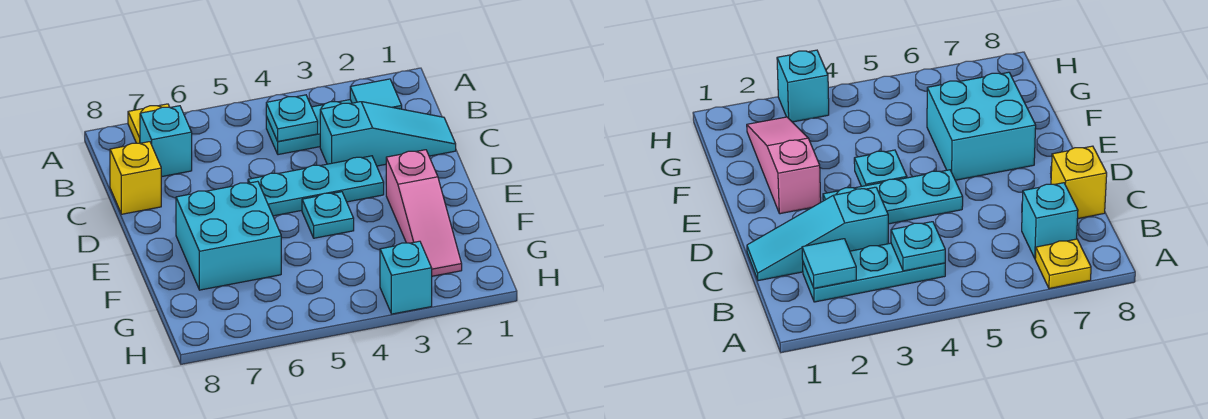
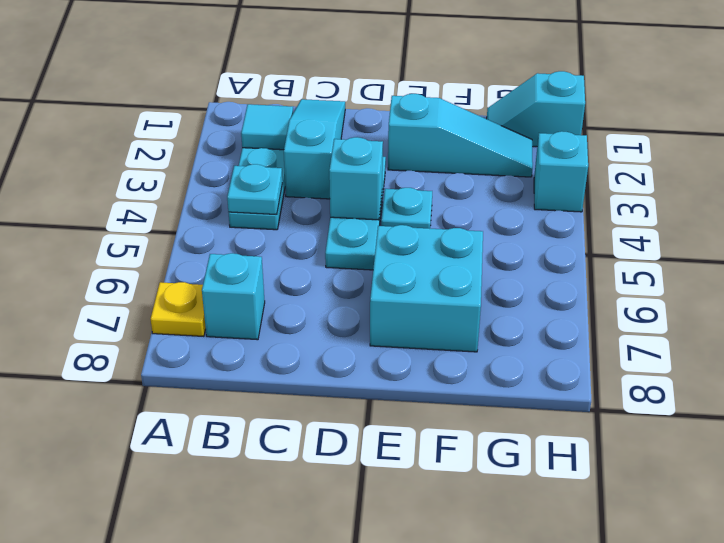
yellow 1x1 brick [110,142,161,214] -> none
none -> cyan 1x1 brick [329,137,383,220]
pink 1x3 slope [386,150,462,276] -> cyan 1x3 slope [388,94,533,177]
none -> cyan 1x2 slope [487,71,585,147]

